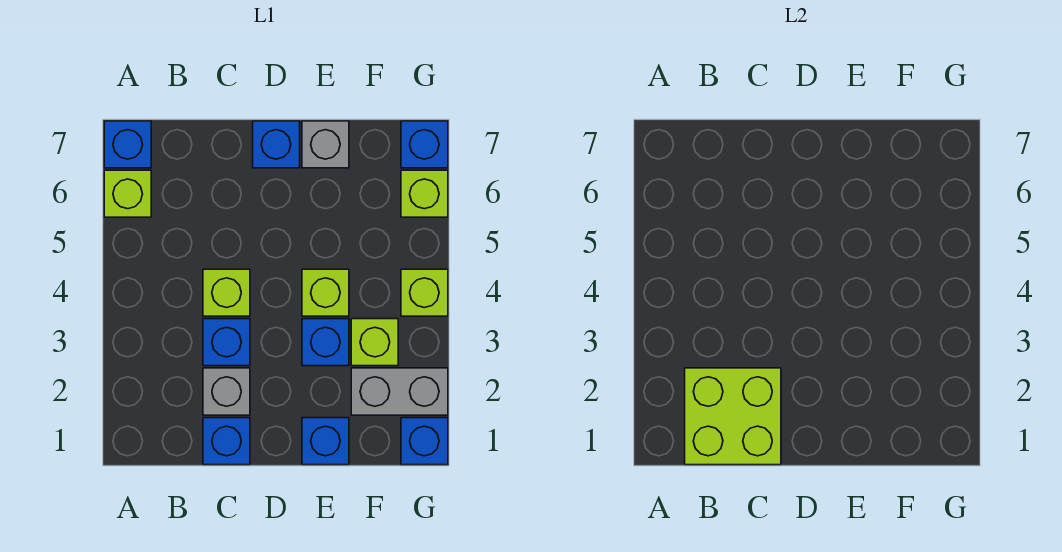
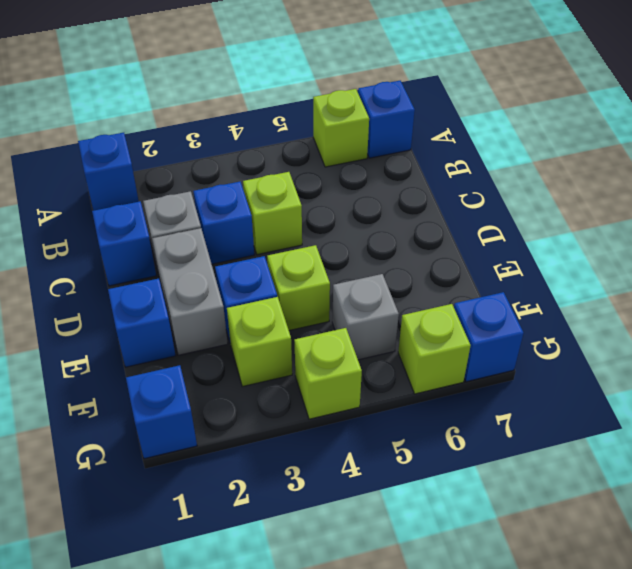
lime 2x2 brick [685,368,781,465] -> none
blue 1x1 brick [253,121,300,168] -> blue 1x1 brick moved to [78,133,139,211]
grey 1x1 brick [302,121,349,168] -> grey 1x1 brick moved to [332,274,399,360]
grey 1x2 brick [351,368,448,415] -> grey 1x2 brick moved to [152,228,228,355]

